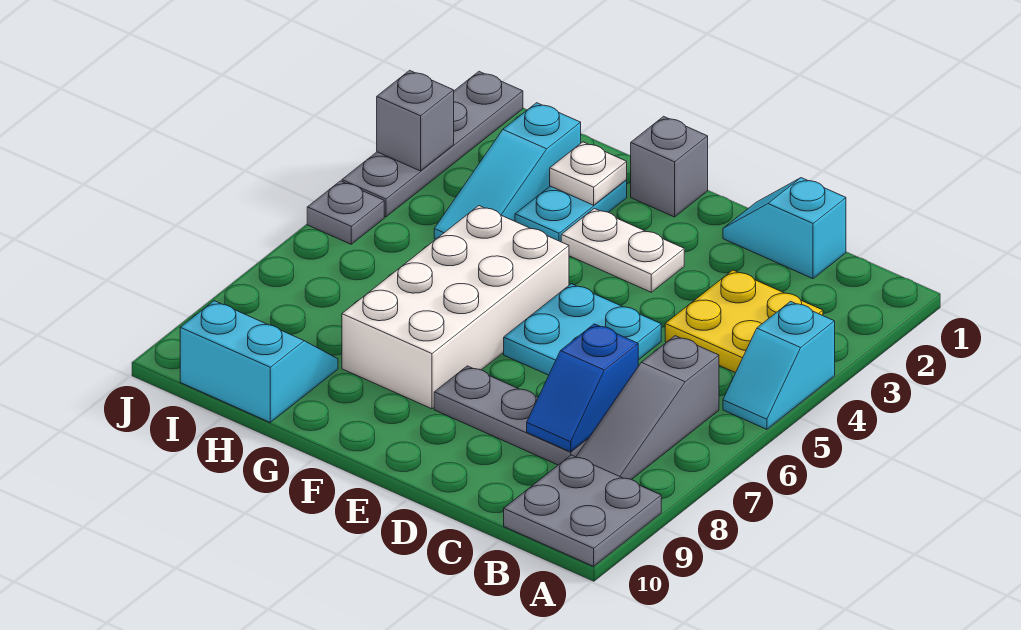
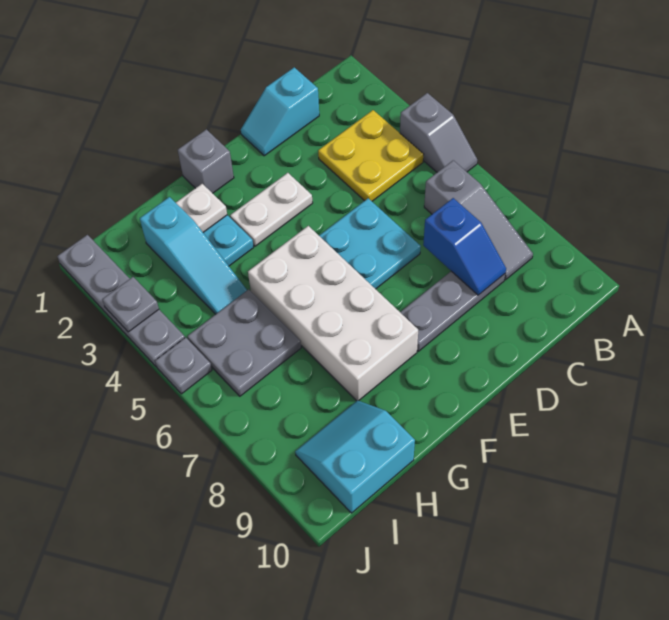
cyan 1x2 slope [723,301,835,429] -> grey 1x2 slope [400,93,477,172]
grey 2x2 plate [504,455,661,566] -> grey 2x2 plate moved to [187,289,301,396]
grey 1x1 brick [377,70,454,171] -> grey 1x1 plate [102,277,159,332]

